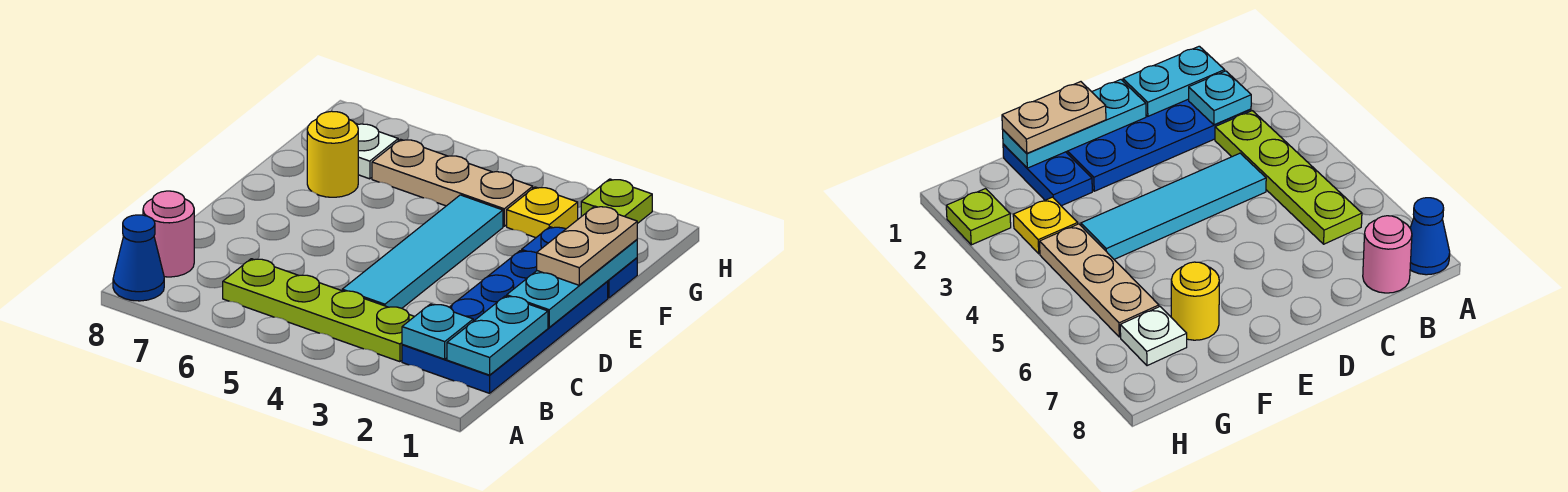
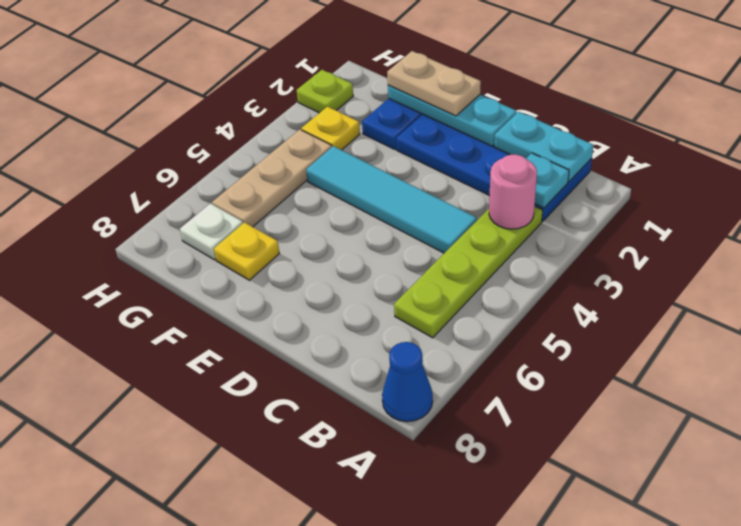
pink 1x1 round brick [143,191,194,277] -> pink 1x1 round brick moved to [489,155,537,229]
yellow 1x1 round brick [307,111,358,197] -> yellow 1x1 plate [214,222,279,280]

